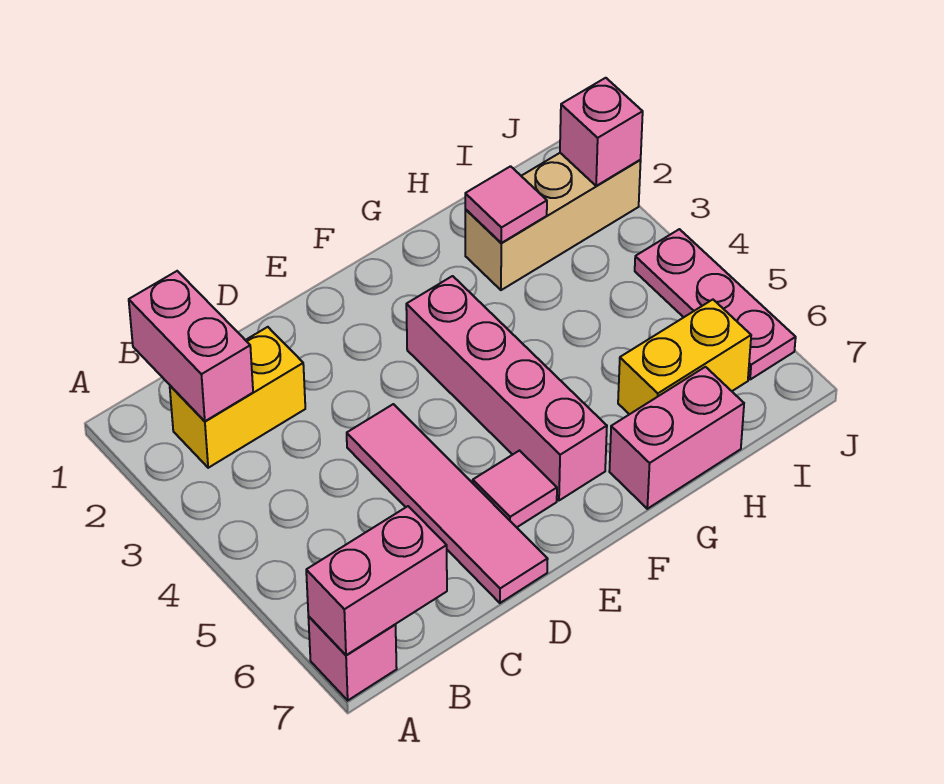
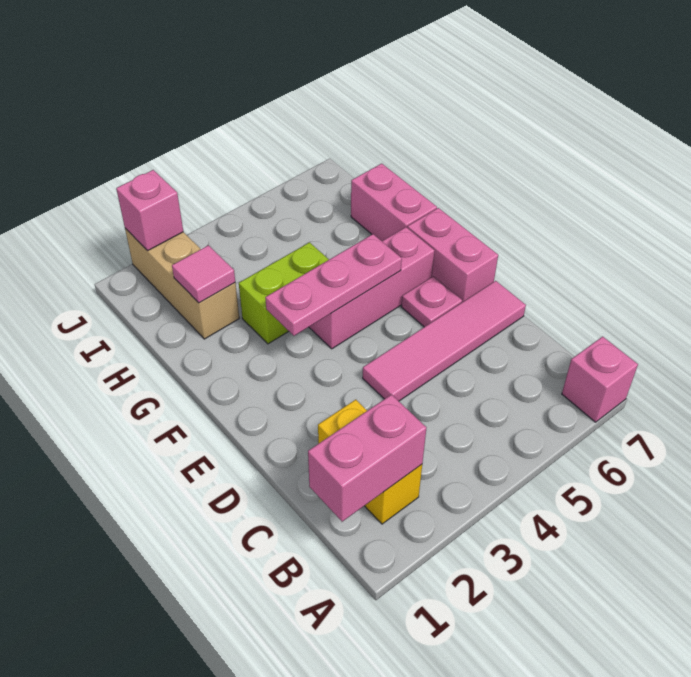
pink 1x2 brick [306,506,447,655] -> pink 1x2 brick moved to [408,208,498,302]
pink 1x1 tile [473,451,557,527] -> pink 1x1 plate [401,276,462,327]
pink 1x4 brick [406,276,607,500] -> pink 1x3 brick [309,227,435,349]
none -> lime 1x2 brick [239,242,329,344]
yellow 1x2 brick [618,300,751,414] -> none
pink 1x3 plate [635,229,796,380] -> pink 1x3 plate moved to [265,234,402,336]

